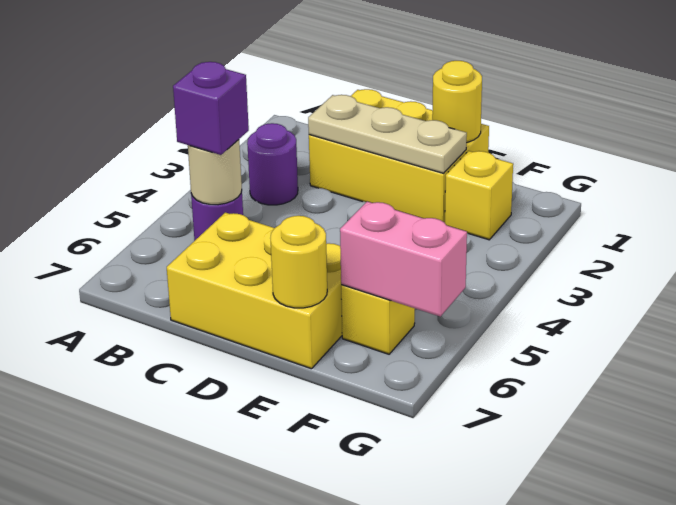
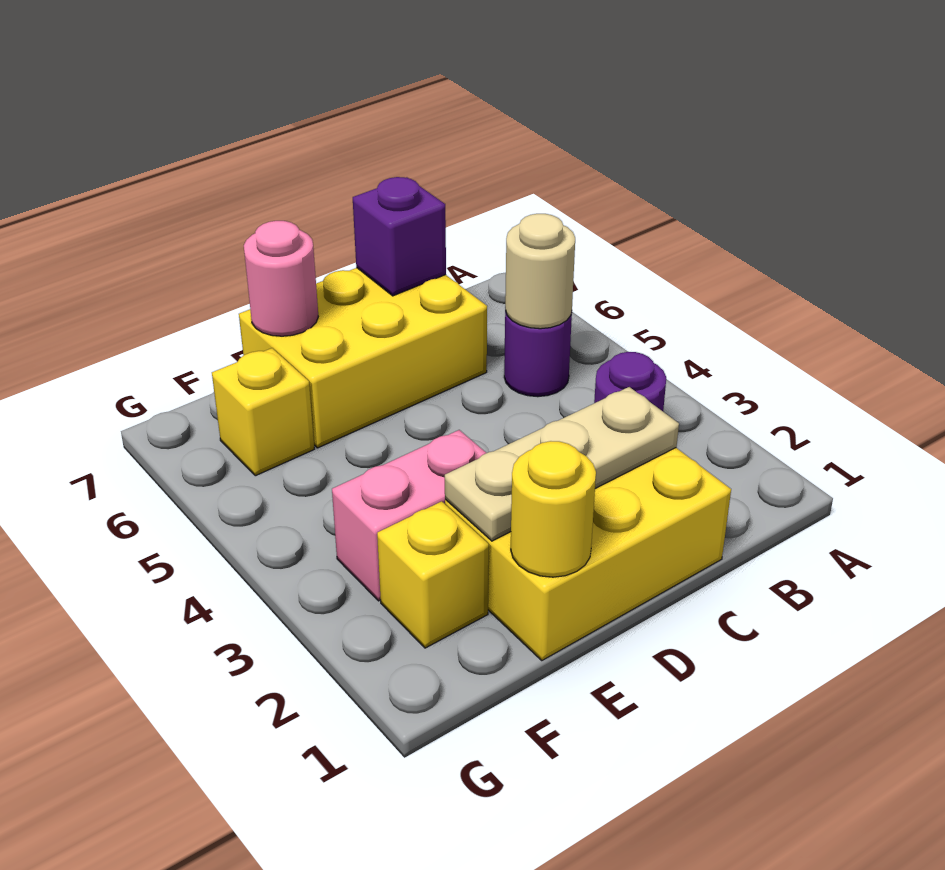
purple 1x1 brick [173,62,249,155] -> purple 1x1 brick moved to [353,177,446,296]
yellow 1x1 round brick [271,216,327,308] -> pink 1x1 round brick [244,221,318,336]
pink 1x2 brick [340,202,467,317] -> pink 1x2 brick moved to [332,430,486,601]

